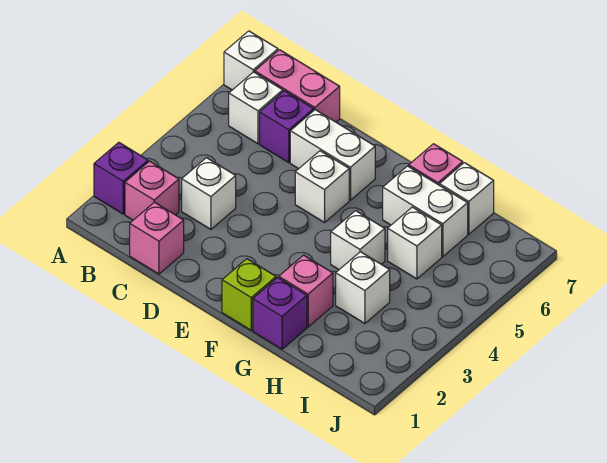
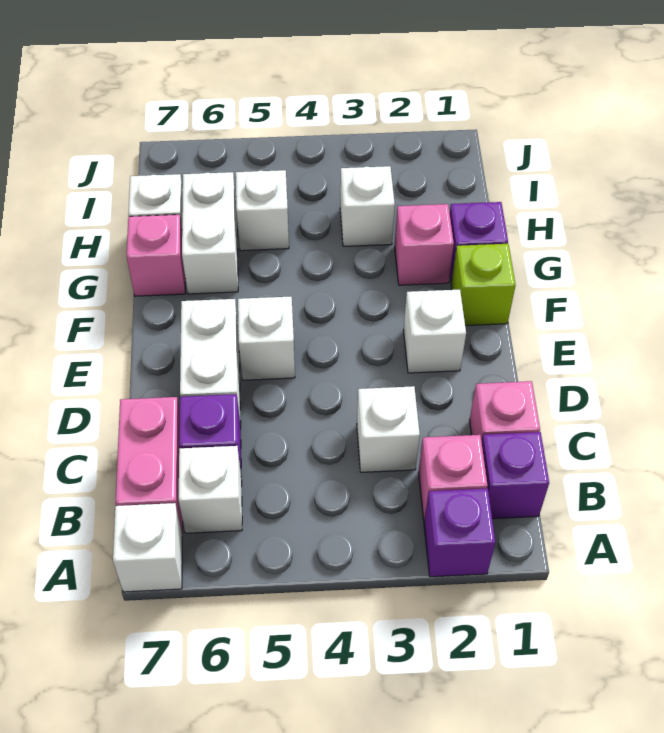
none -> purple 1x1 brick [482,432,549,519]
white 1x1 brick [331,211,385,269] -> white 1x1 brick moved to [403,290,466,373]

